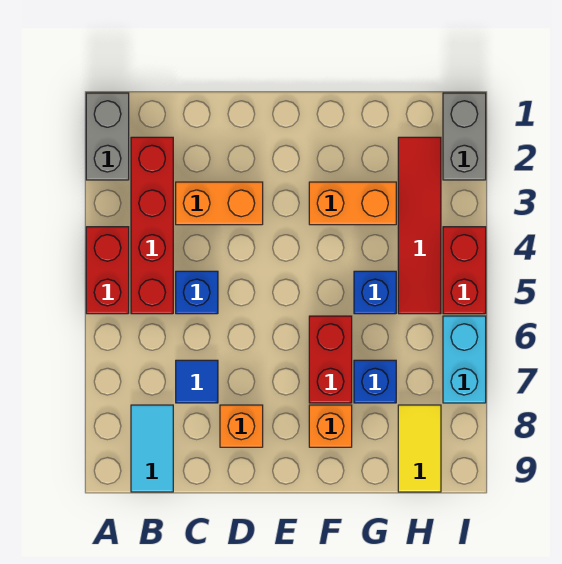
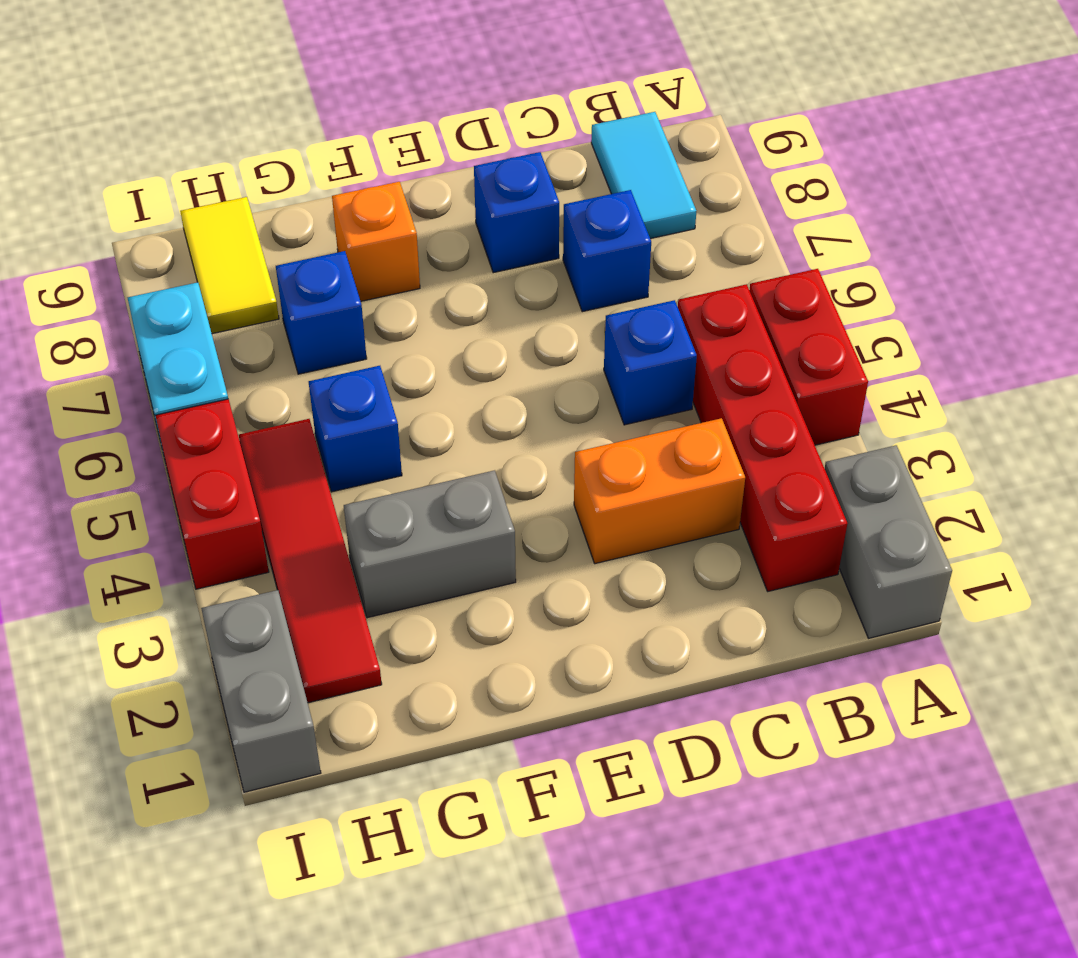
blue 1x1 tile [176,360,218,403] -> blue 1x1 brick [563,190,651,312]
orange 1x1 brick [220,405,263,447] -> blue 1x1 brick [474,152,559,273]
orange 1x2 brick [309,182,396,225] -> grey 1x2 brick [344,470,516,618]
red 1x2 brick [309,316,352,403] -> none

